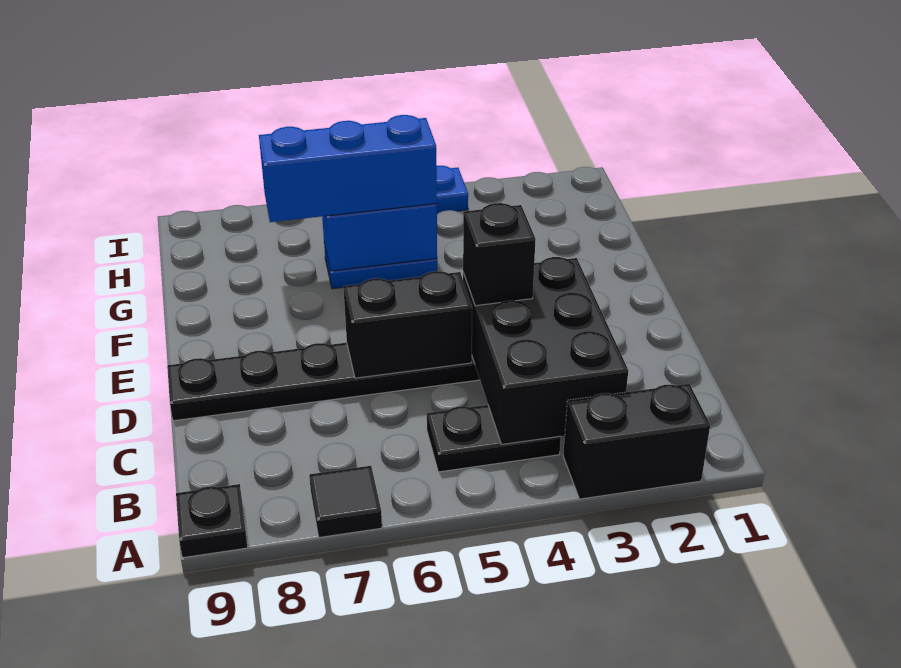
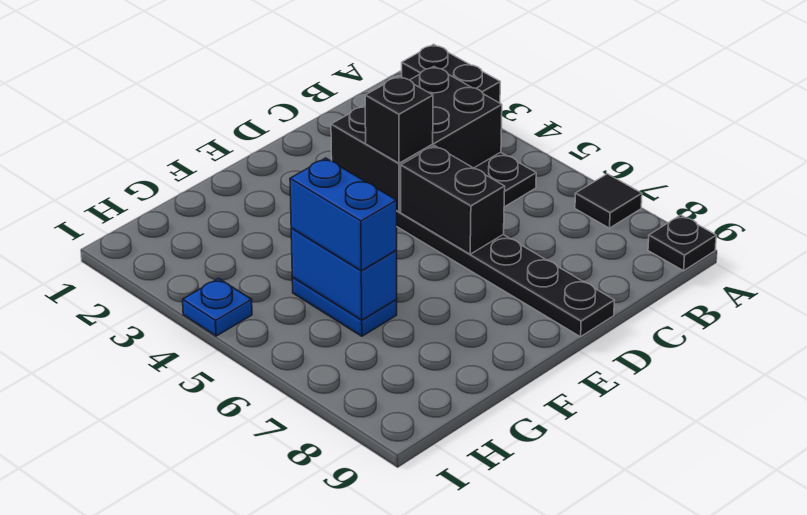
blue 1x3 brick [259,115,437,222] -> blue 1x2 brick [290,158,397,271]

